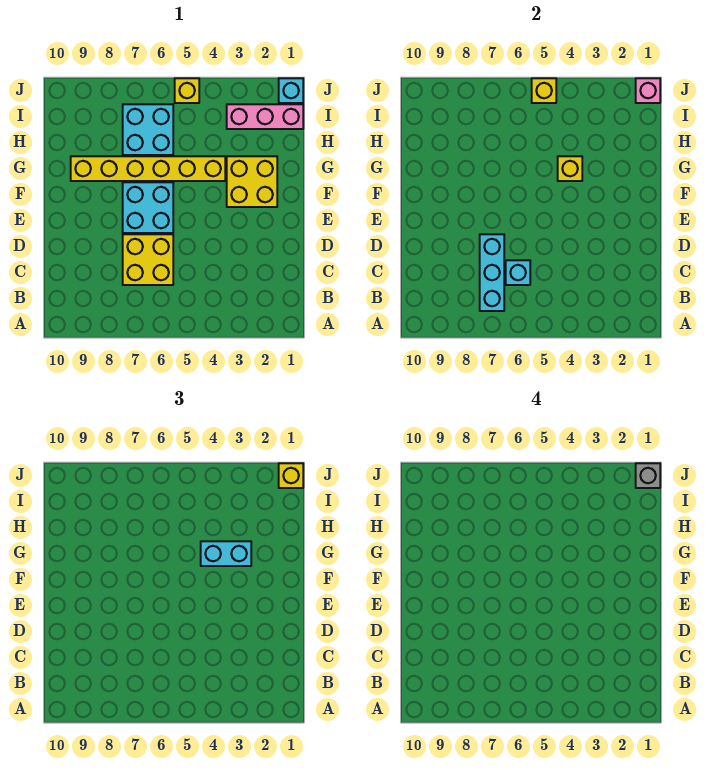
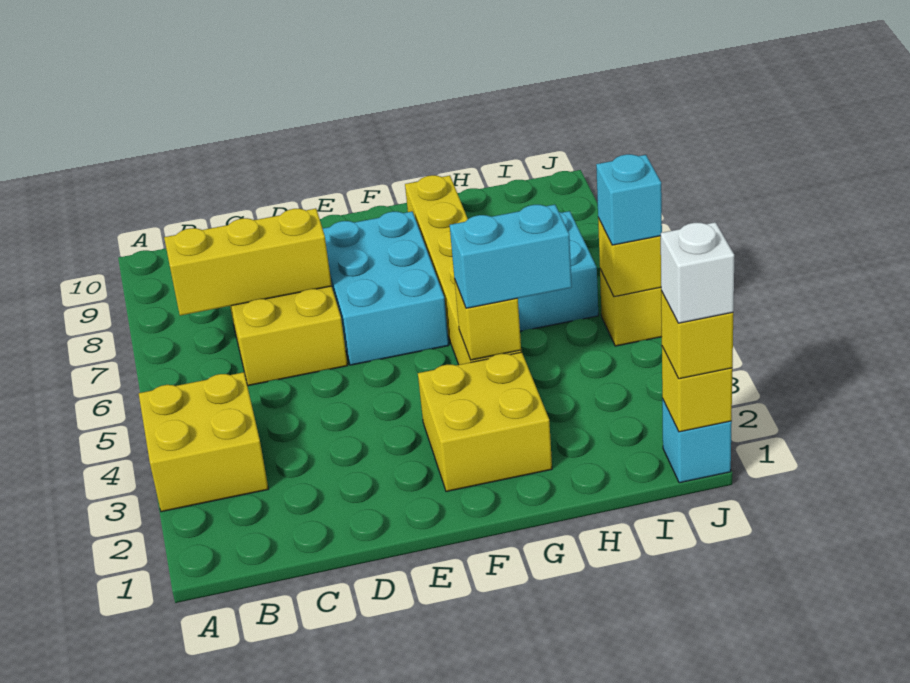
none -> yellow 2x2 brick [139,372,268,512]
cyan 1x3 brick [480,234,504,311] -> yellow 1x3 brick [164,209,332,315]
cyan 1x1 brick [506,260,530,285] -> cyan 1x1 brick moved to [596,154,662,245]
cyan 2x2 brick [123,182,173,233] -> cyan 2x3 brick [323,212,449,365]
cyan 1x2 brick [201,541,251,566] -> cyan 1x2 brick turned to [450,205,572,308]
pink 1x3 brick [227,104,303,129] -> none
pink 1x1 brick [636,78,660,103] -> yellow 1x1 brick [662,347,732,432]
grey 1x1 brick [636,463,660,488] -> white 1x1 brick [661,222,734,323]

